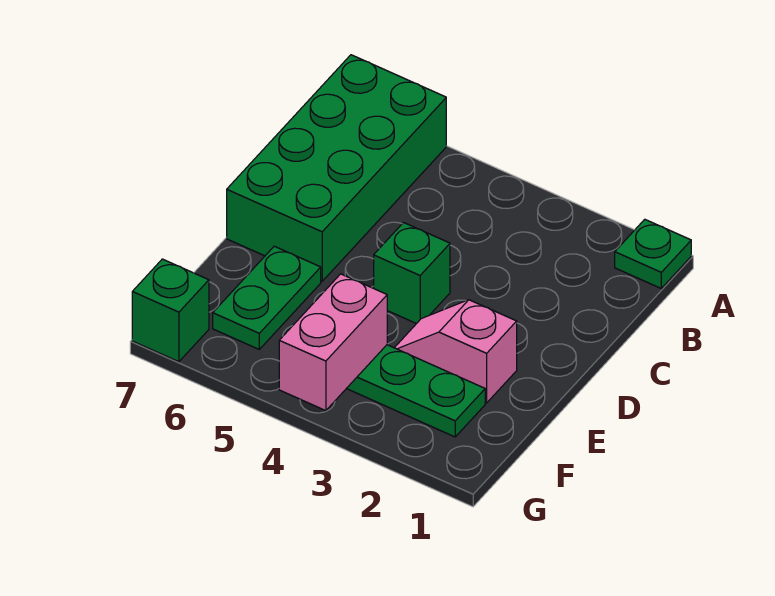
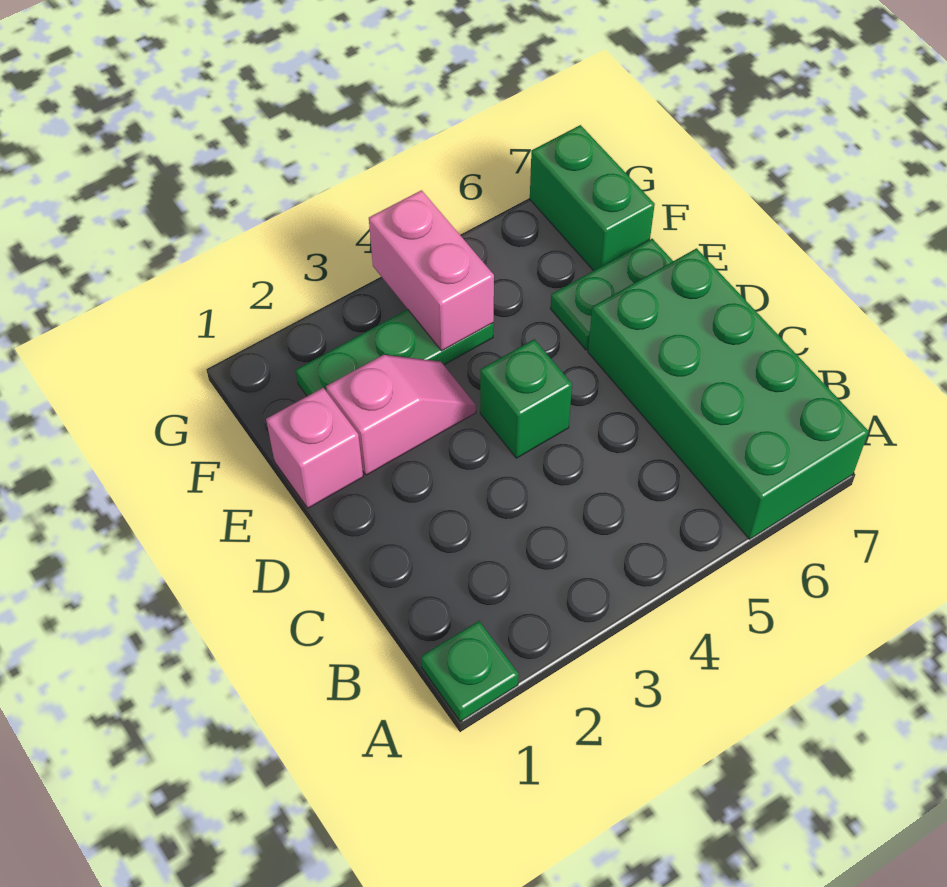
none -> pink 1x1 brick [266,388,363,508]
green 1x2 plate [213,246,321,349] -> green 1x2 plate turned to [550,239,673,350]
green 1x1 brick [132,259,209,362] -> green 1x2 brick [530,125,655,271]

